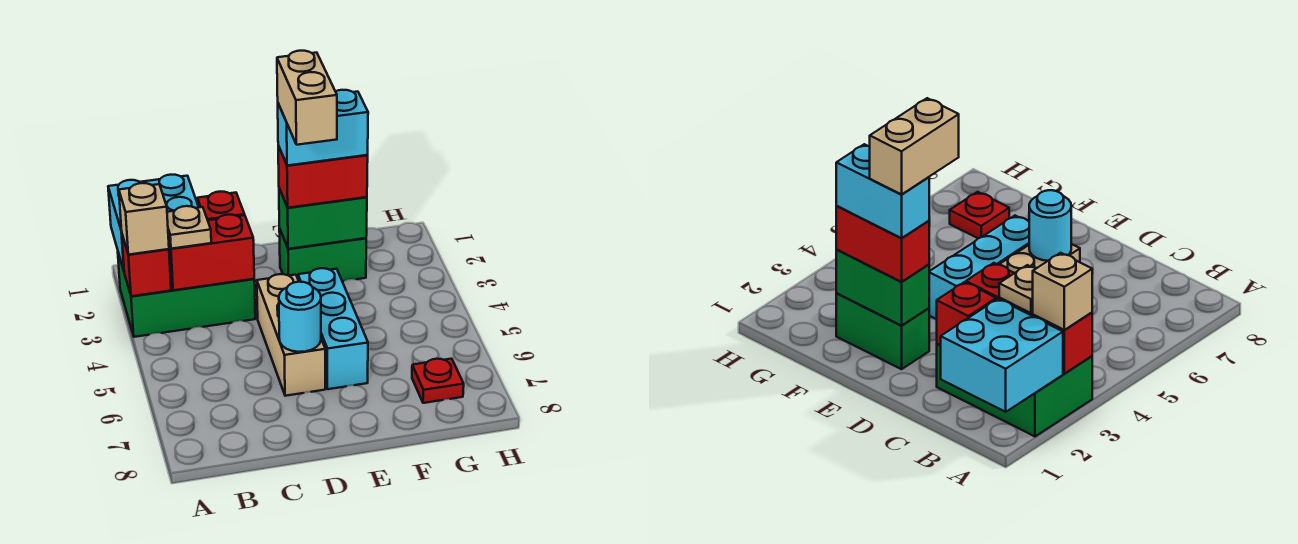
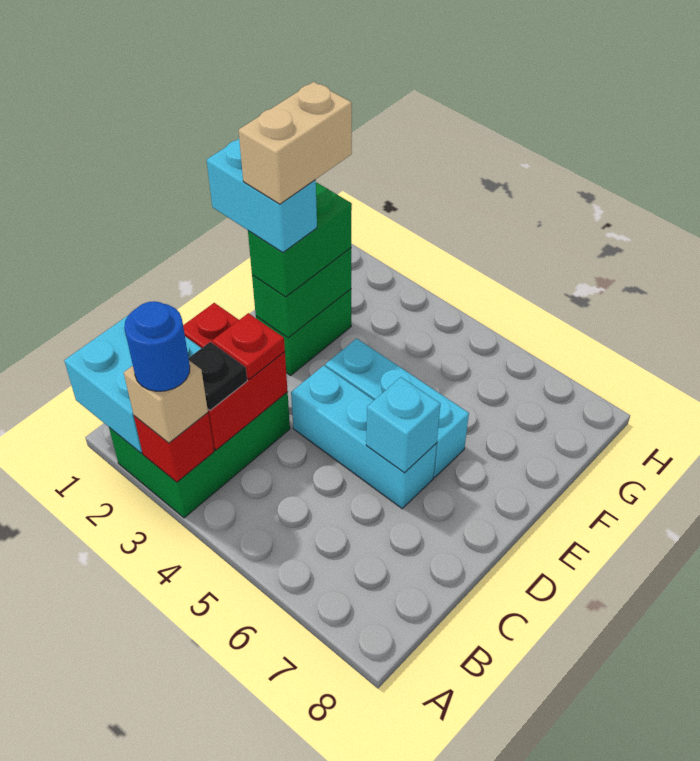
none -> blue 1x1 round brick [124,301,190,391]
tan 1x1 plate [167,206,211,249] -> black 1x1 plate [189,342,247,410]
tan 1x3 brick [257,274,325,396] -> cyan 1x3 brick [291,365,437,509]
cyan 1x1 round brick [279,282,321,352] -> cyan 1x1 brick [366,377,440,473]
red 1x2 brick [278,146,368,208] -> green 1x2 brick [248,183,352,297]
cyan 1x2 brick [278,90,368,166] -> cyan 1x2 brick turned to [207,139,317,253]
tan 1x2 brick [277,51,337,145] -> tan 1x2 brick turned to [239,82,352,204]
red 1x1 plate [412,359,464,403] -> red 1x1 plate moved to [212,313,285,379]

